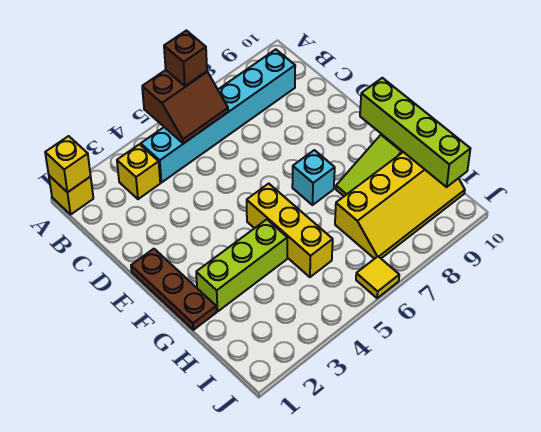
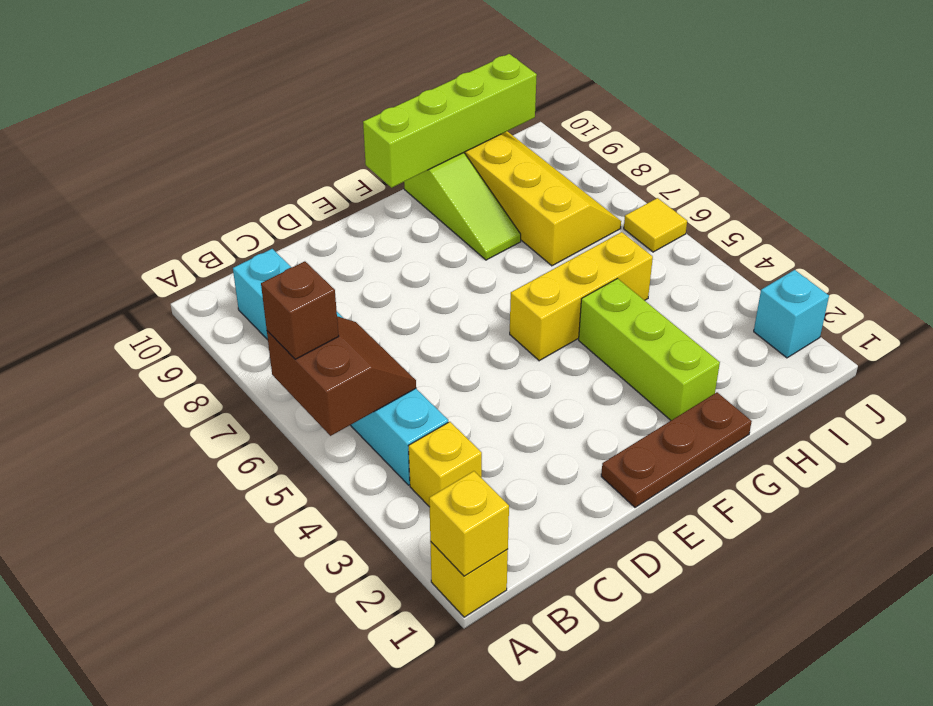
cyan 1x1 brick [292,150,335,205] -> cyan 1x1 brick moved to [754,270,829,358]

